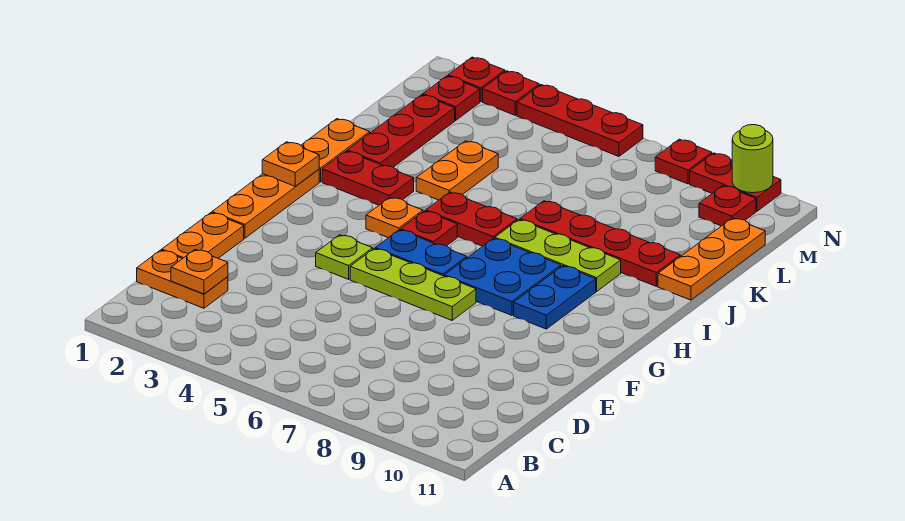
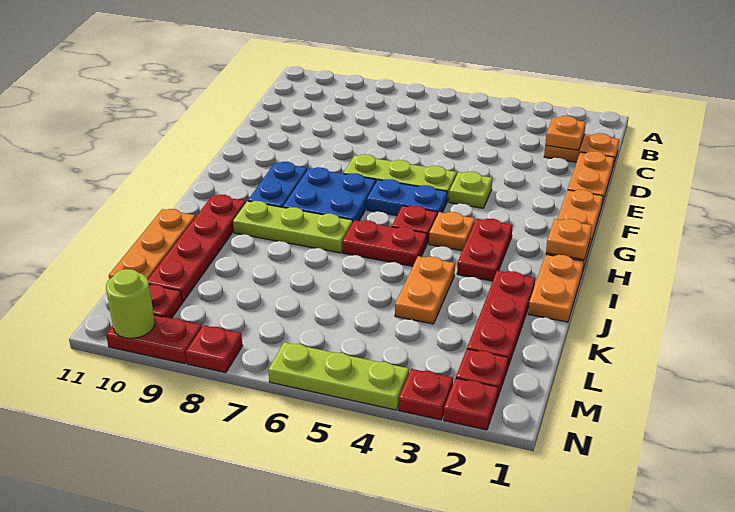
red 1x2 plate [322,151,414,205] -> red 1x2 plate turned to [457,219,513,281]
red 1x4 plate [520,201,680,286] -> red 1x4 plate turned to [148,195,246,302]
red 1x3 plate [517,85,643,156] -> lime 1x3 plate [268,342,409,410]

